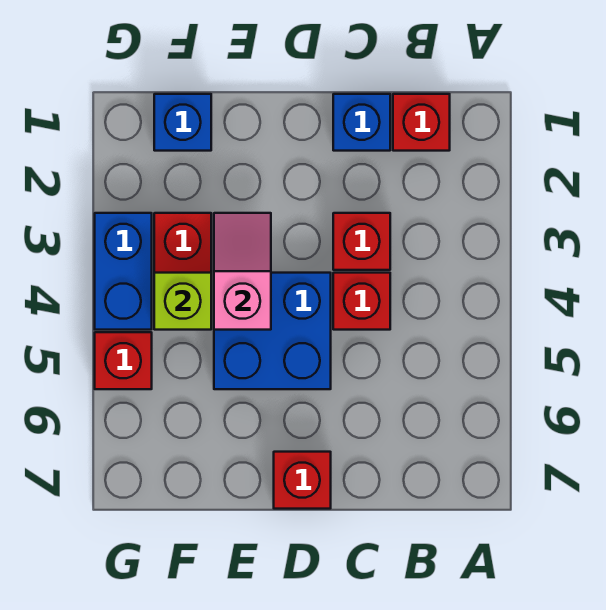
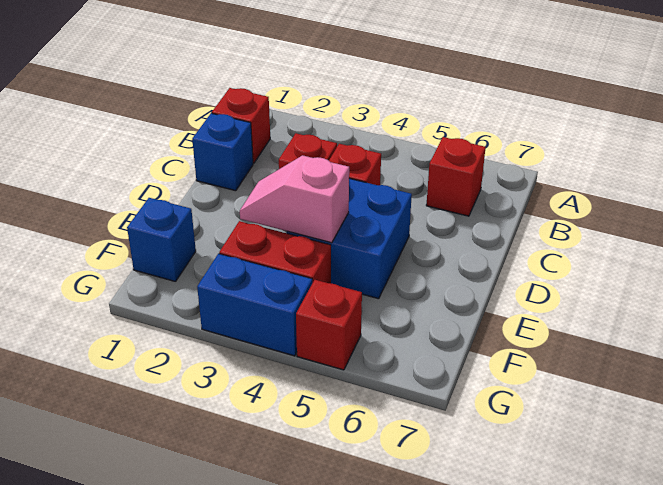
red 1x1 brick [274,452,331,509] -> red 1x1 brick moved to [426,137,486,216]
lime 1x1 brick [154,273,211,330] -> none

